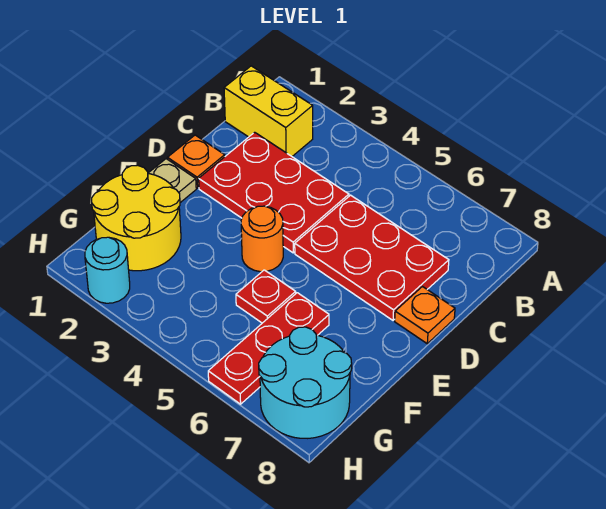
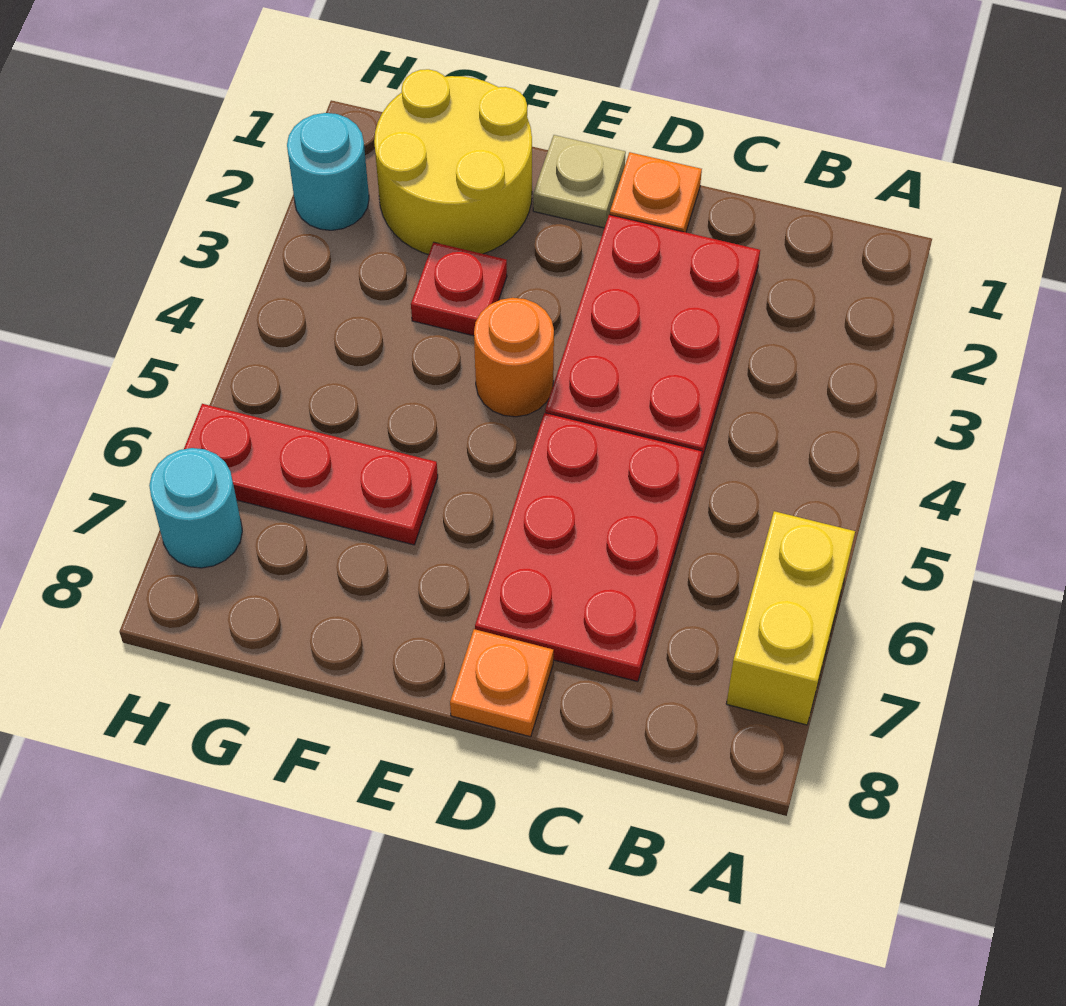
yellow 1x2 brick [224,66,313,156] -> yellow 1x2 brick moved to [726,511,855,725]
red 1x1 plate [236,270,296,323] -> red 1x1 plate moved to [411,242,507,336]
cyan 2x2 round brick [259,327,352,438] -> cyan 1x1 round brick [149,448,242,568]

